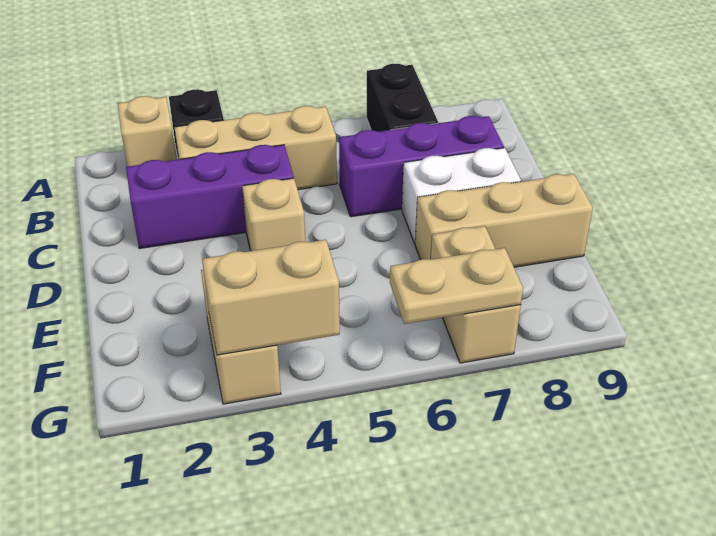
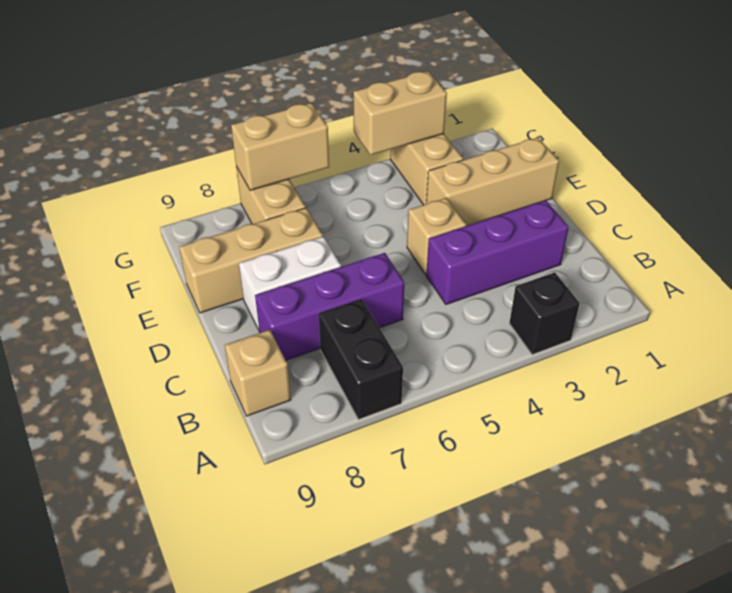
tan 1x1 brick [117,96,176,166] -> tan 1x1 brick moved to [225,330,291,416]
tan 1x3 brick [174,106,337,190] -> tan 1x3 brick moved to [426,138,559,226]
tan 1x2 plate [390,248,523,324] -> tan 1x2 brick [231,103,329,190]

